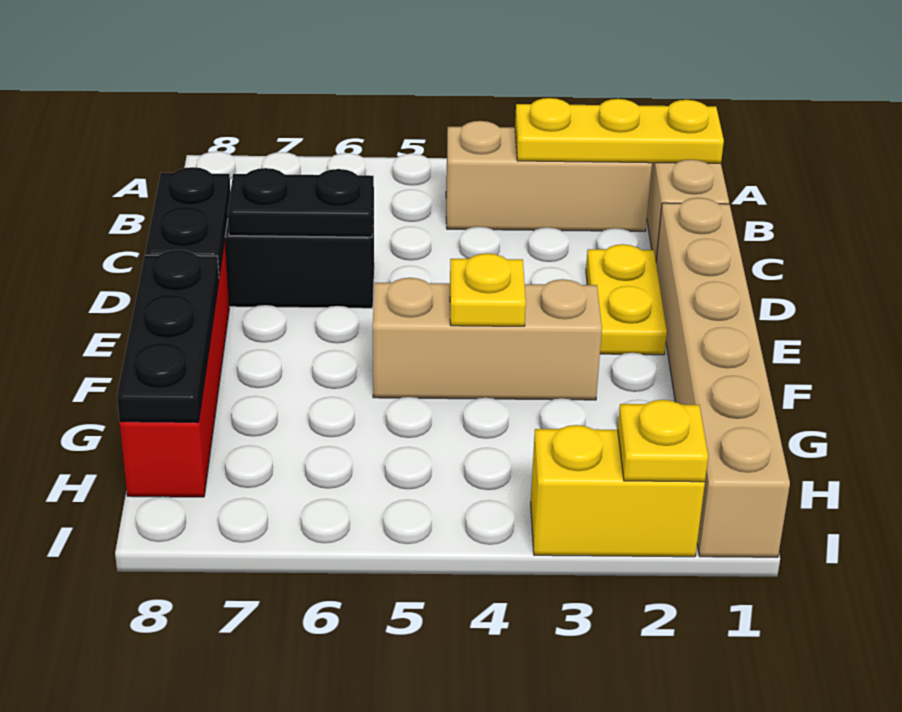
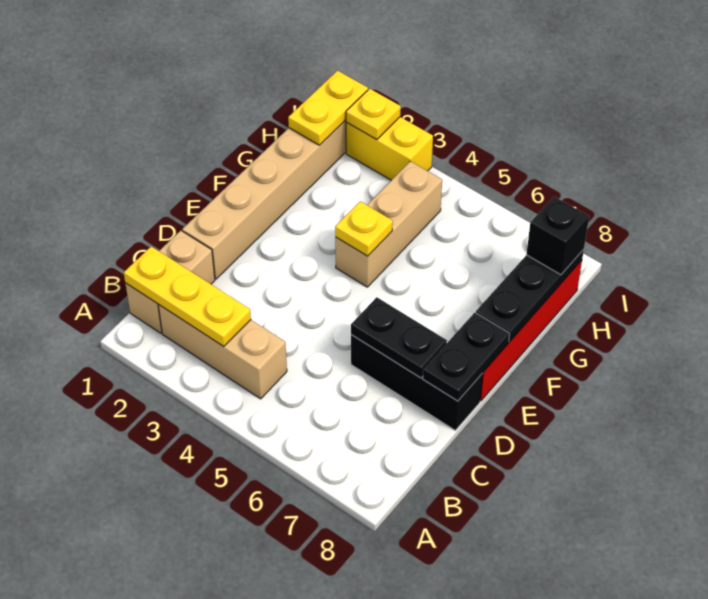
yellow 1x2 plate [586,244,667,355] -> yellow 1x2 plate moved to [288,71,368,145]
tan 1x3 brick [373,278,602,400] -> tan 1x3 brick turned to [335,161,442,287]
none -> black 1x1 brick [526,197,589,275]

